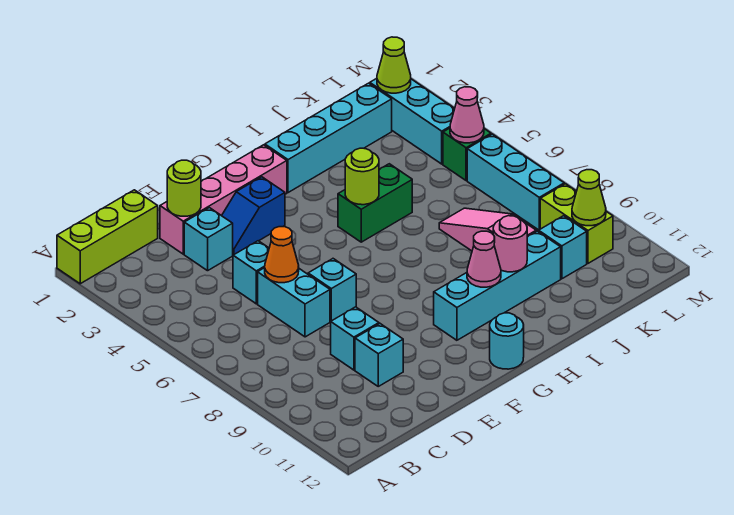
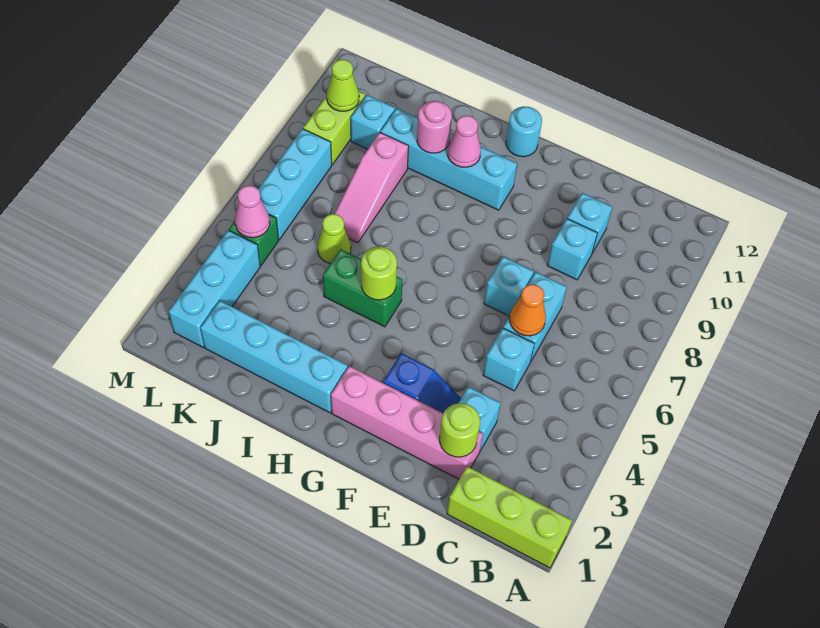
lime 1x1 cone [377,37,411,93] -> lime 1x1 cone moved to [317,214,351,263]

